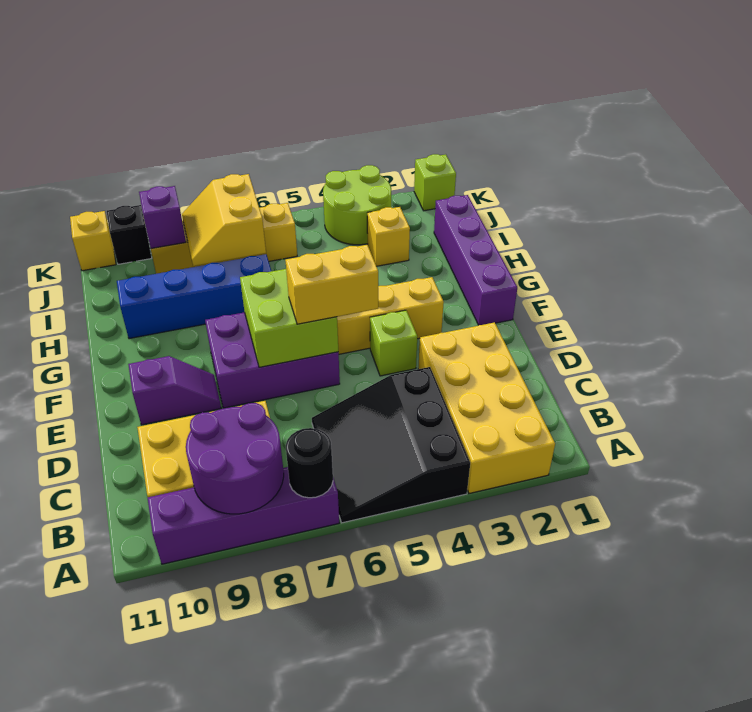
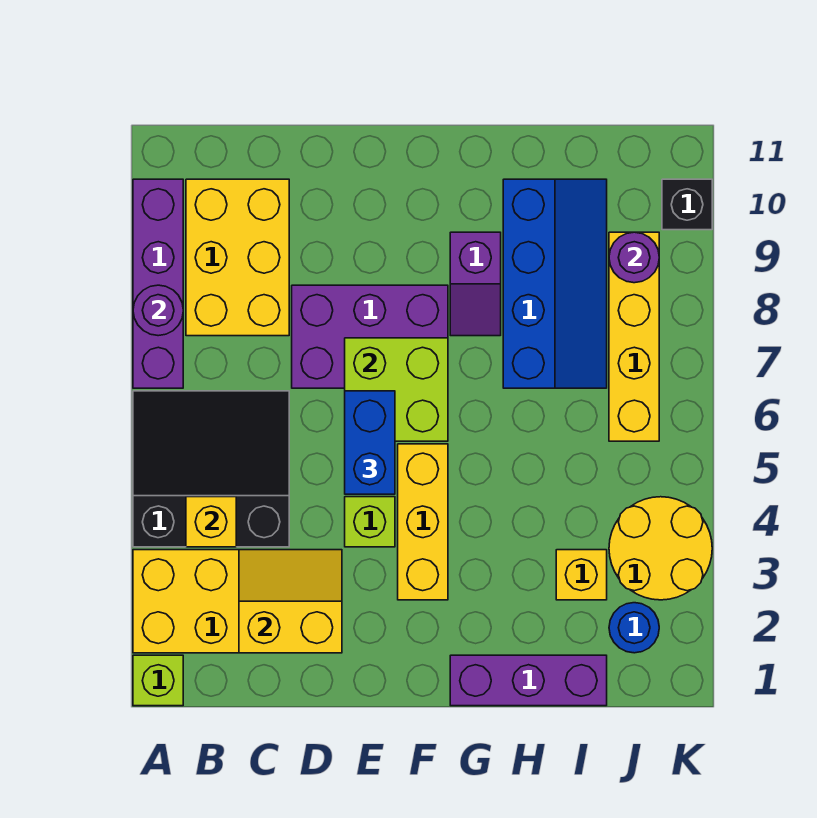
black 1x1 round brick [286,428,333,498] -> none
purple 2x2 round brick [186,403,284,514] -> purple 1x1 round brick [133,285,183,336]
yellow 1x2 brick [285,245,378,324] -> blue 1x2 brick [345,391,395,494]
purple 2x3 brick [205,312,340,408] -> purple 2x3 brick turned to [292,285,448,388]
purple 1x2 slope [128,356,221,425] -> purple 1x2 slope moved to [450,232,501,336]
purple 1x4 brick [434,195,517,325] -> purple 1x3 brick [450,655,607,706]
yellow 2x2 slope [182,174,266,266] -> yellow 2x2 slope moved to [239,550,342,653]
none -> blue 1x1 round brick [609,603,659,653]
lime 2x2 round brick [323,165,391,245] -> yellow 2x2 round brick [609,497,712,600]
purple 1x1 brick [139,186,186,249] -> purple 1x1 round brick [609,232,659,283]
lime 1x1 brick [414,154,456,211] -> lime 1x1 brick moved to [133,655,183,706]
yellow 1x1 brick [70,211,116,271] -> yellow 1x1 brick moved to [186,497,236,547]

